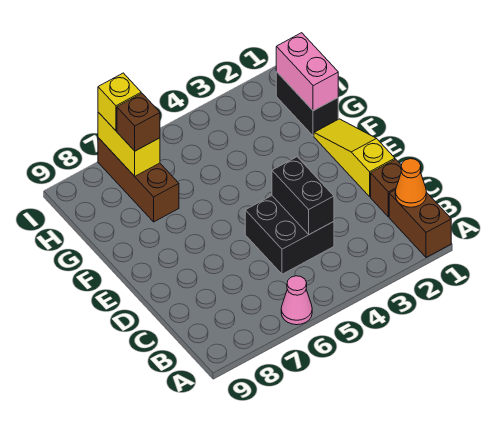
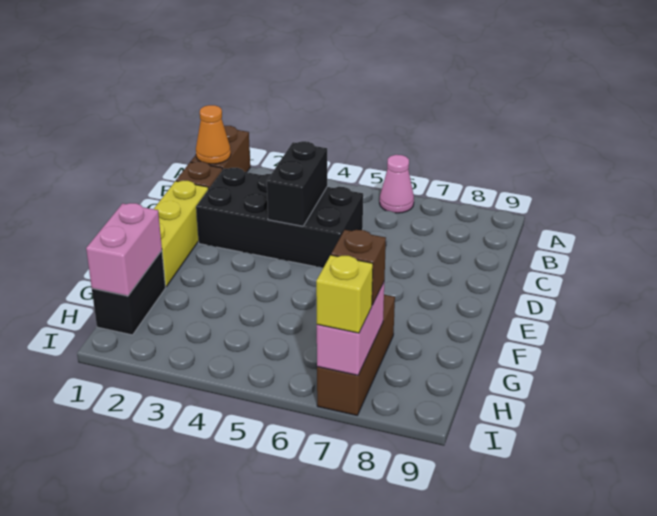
black 2x2 brick [245,196,334,274] -> black 2x4 brick [196,168,363,268]
yellow 1x3 slope [314,119,395,196] -> yellow 1x3 brick [154,181,208,287]
yellow 1x2 brick [98,112,160,176] -> pink 1x2 brick [317,283,384,375]

